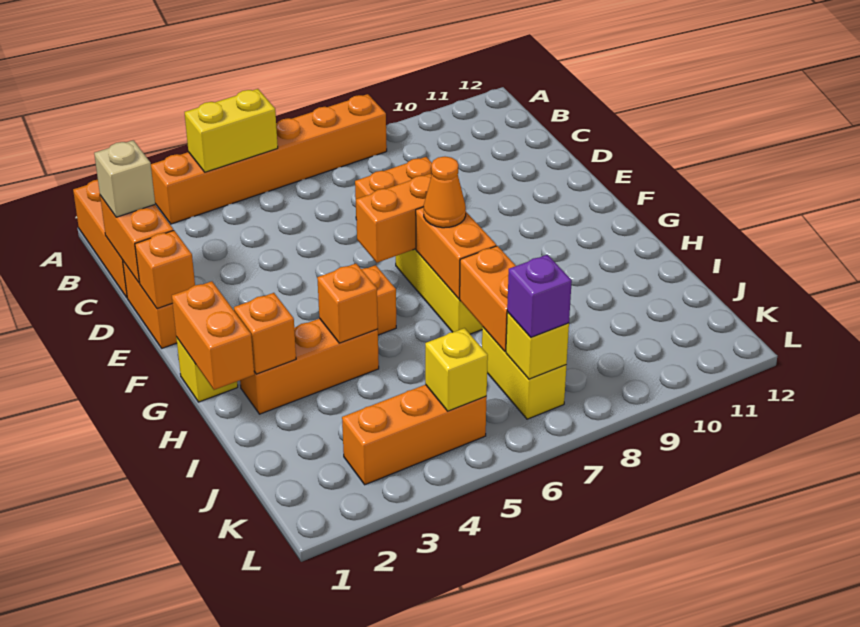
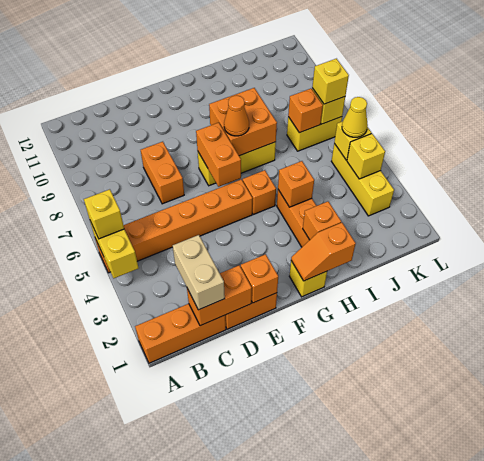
orange 1x6 brick [151,94,387,224] -> orange 1x6 brick turned to [95,179,253,273]
none -> yellow 1x1 brick [84,189,124,239]
tan 1x1 brick [94,140,155,217] -> tan 1x2 brick [173,235,225,310]
orange 1x2 brick [172,281,254,390] -> orange 1x2 slope [291,222,356,281]
orange 1x2 brick [416,207,496,299] -> orange 2x2 brick [209,88,277,156]
orange 1x2 brick [460,246,516,351] -> orange 1x1 brick [288,89,323,133]
orange 1x3 brick [342,385,487,485] -> yellow 1x3 brick [331,144,394,216]
none -> yellow 1x1 brick [347,134,385,179]
none -> yellow 1x1 cone [342,97,368,137]
purple 1x1 brick [507,255,572,337] -> yellow 1x1 brick [312,59,349,104]

